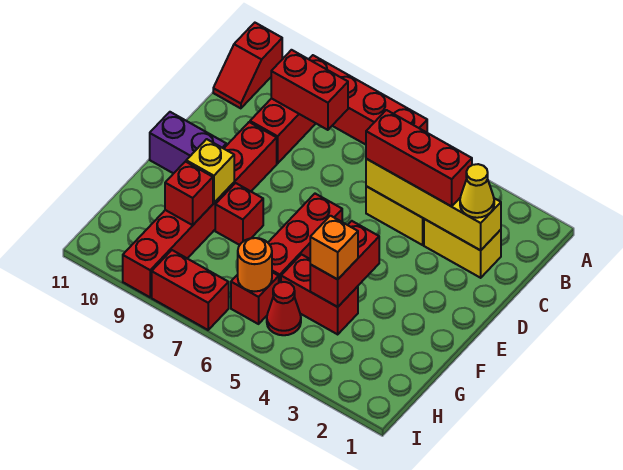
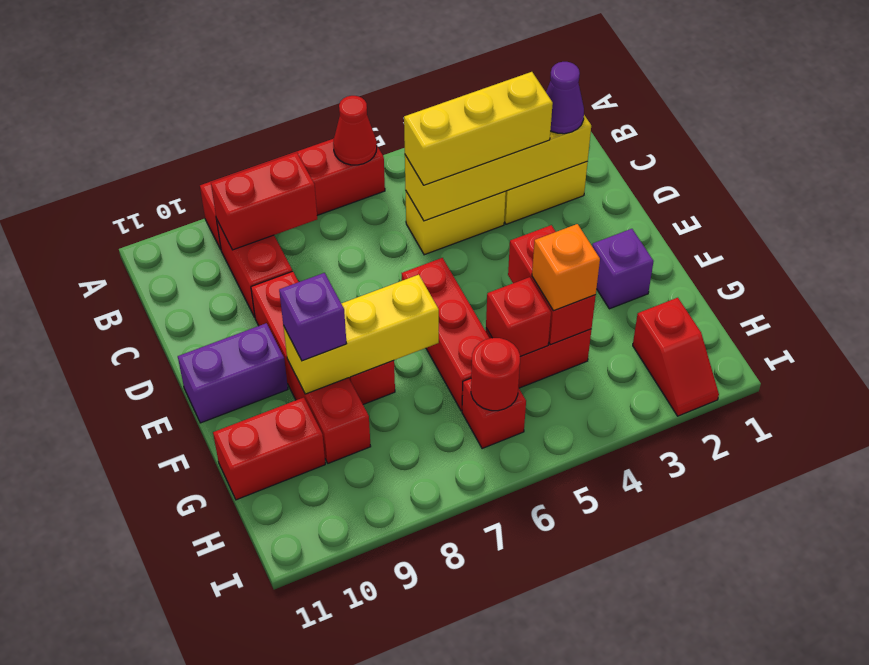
red 1x2 slope [213,23,282,108] -> red 1x2 slope moved to [633,298,719,416]
yellow 1x1 cone [460,164,494,218] -> purple 1x1 cone [546,62,584,134]
red 1x3 brick [366,110,472,206] -> yellow 1x3 brick [404,72,553,185]
red 1x6 brick [123,122,277,297] -> red 1x4 brick [251,271,371,463]
none -> purple 1x1 brick [592,229,654,309]
yellow 1x1 brick [186,139,234,203] -> yellow 1x3 brick [283,275,439,394]
none -> purple 1x1 brick [279,273,347,361]
red 1x1 brick [165,162,213,225] -> red 1x1 brick moved to [486,277,551,357]
red 1x1 cone [267,282,301,335] -> red 1x1 cone moved to [333,96,377,165]
orange 1x1 round brick [238,238,272,291] -> red 1x1 round brick [471,338,520,411]
red 1x2 brick [152,250,229,330] -> red 1x2 brick moved to [213,397,325,500]

